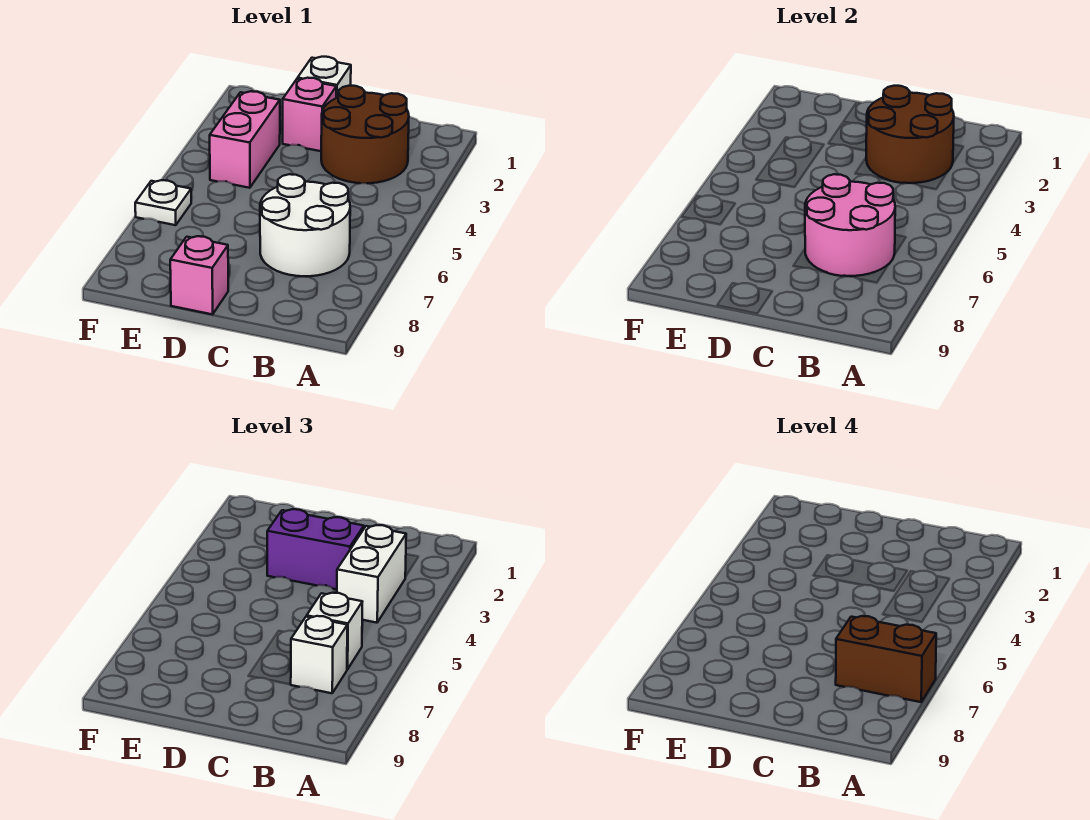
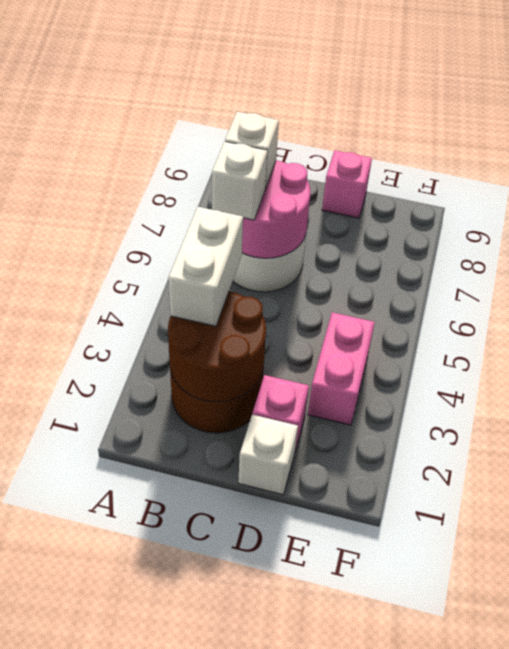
brown 1x2 brick [836,616,936,702] -> none
purple 1x2 brick [267,509,364,589] -> none
white 1x1 plate [135,180,191,225] -> none

